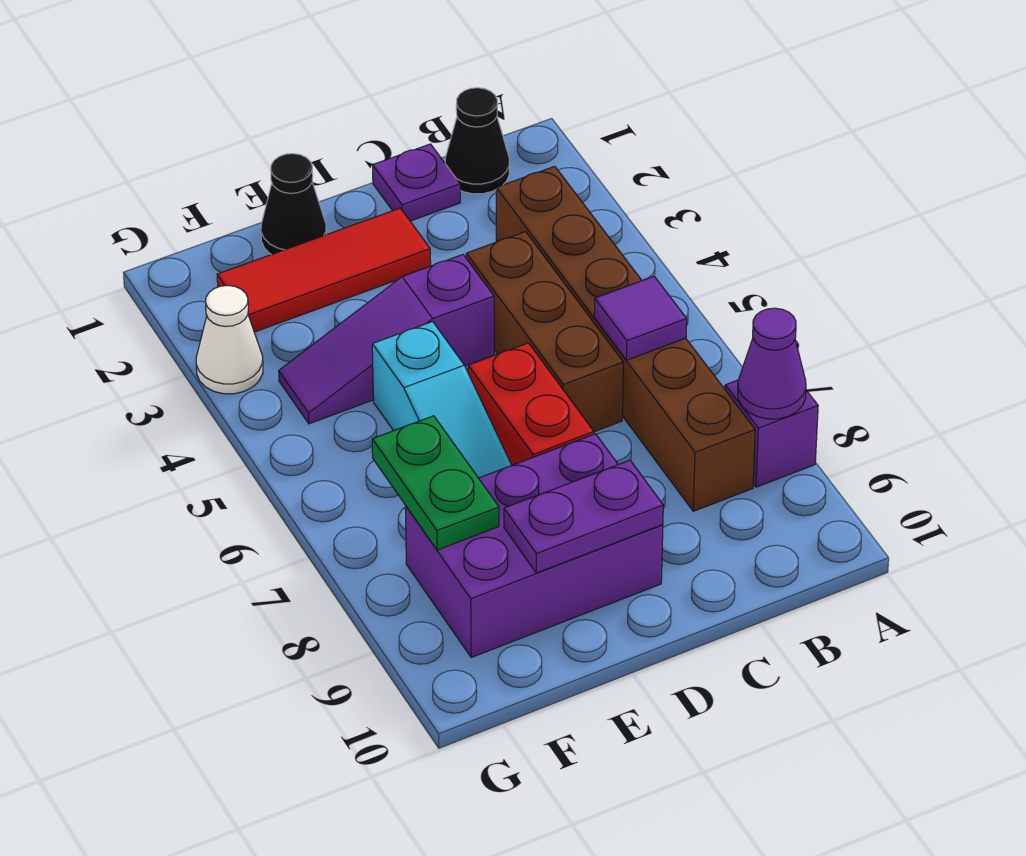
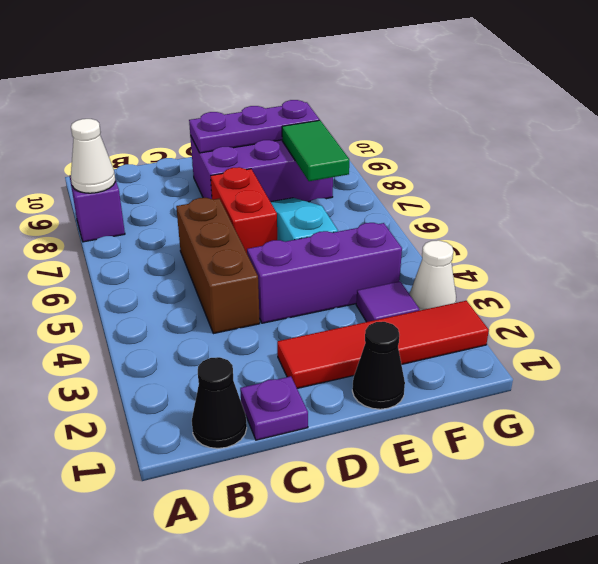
purple 1x1 cone [738,308,806,419] -> white 1x1 cone [71,119,115,193]
brown 1x6 brick [496,166,755,511] -> none
purple 1x1 tile [594,276,687,360] -> purple 1x1 tile moved to [356,281,420,322]
red 1x3 tile [217,208,431,332] -> red 1x4 tile [277,301,489,388]
purple 1x3 slope [279,255,494,424] -> purple 1x3 brick [247,223,402,323]
purple 1x2 plate [504,460,663,573] -> purple 1x3 plate [189,100,320,153]
green 1x2 plate [372,416,499,550] -> green 1x2 tile [282,120,349,181]

